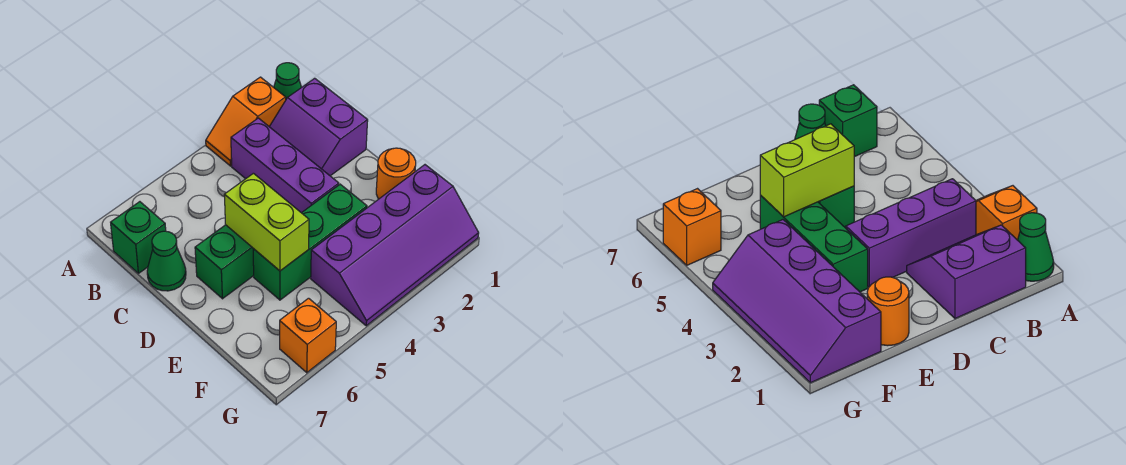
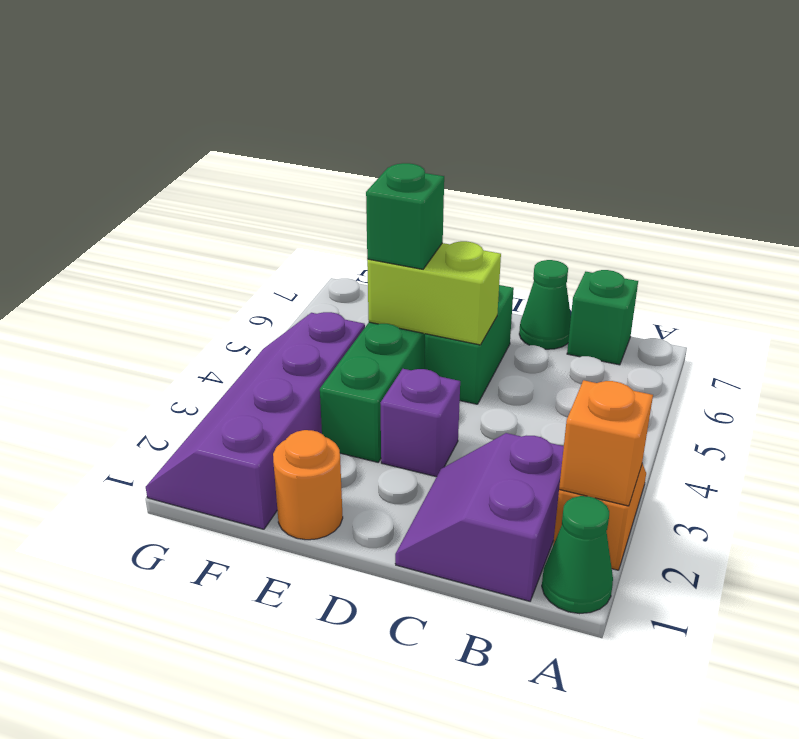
purple 2x2 slope [269,78,368,176] -> purple 2x2 slope turned to [395,433,564,601]
purple 1x3 brick [231,118,339,213] -> purple 1x1 brick [381,369,460,477]
none -> green 1x1 brick [366,163,444,269]
orange 1x1 brick [280,298,336,373] -> orange 1x1 brick moved to [559,380,653,506]

